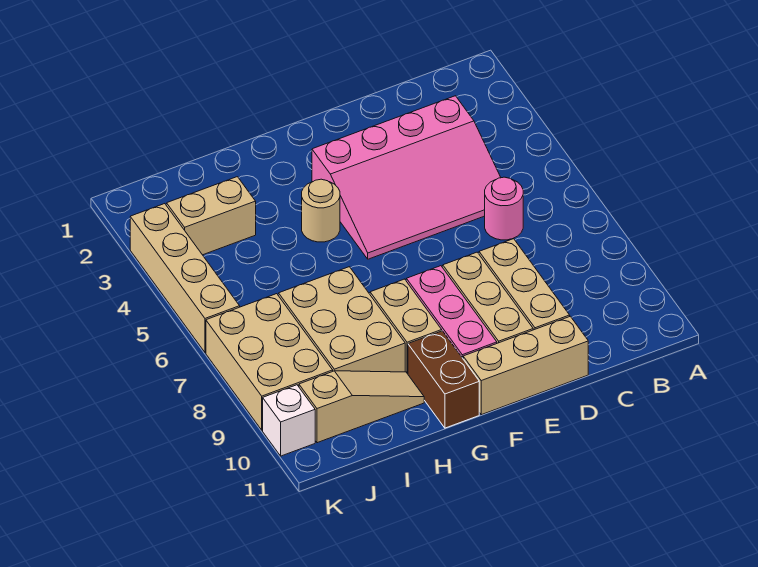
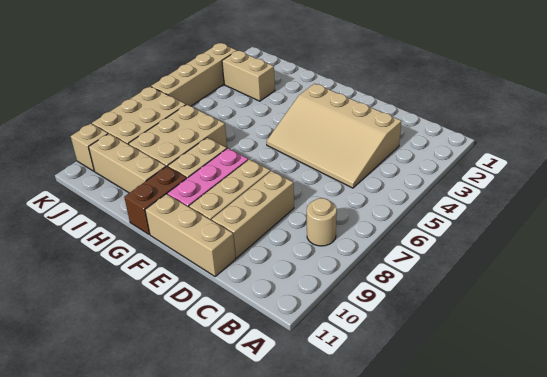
pink 3x4 slope [312,96,501,259] -> tan 3x4 slope [267,84,401,188]
pink 1x1 round brick [485,177,523,240] -> none
tan 1x1 round brick [302,179,340,242] -> tan 1x1 round brick moved to [307,198,337,246]
tan 1x3 slope [299,371,424,443] -> tan 1x3 brick [89,134,166,193]
white 1x1 brick [263,385,315,456] -> tan 1x1 brick [71,124,108,171]

